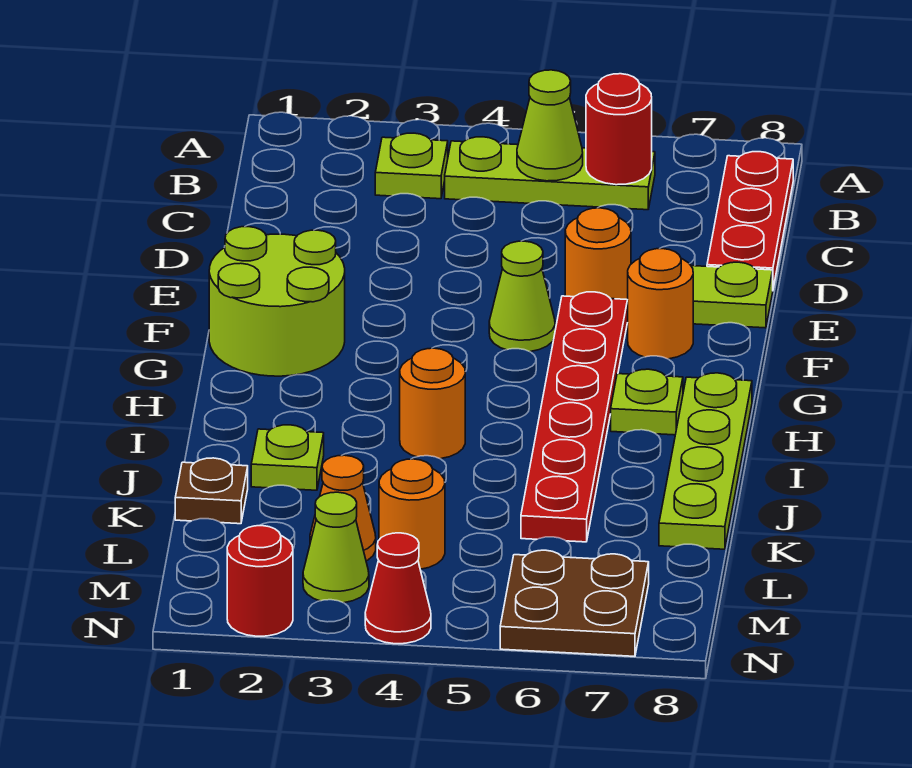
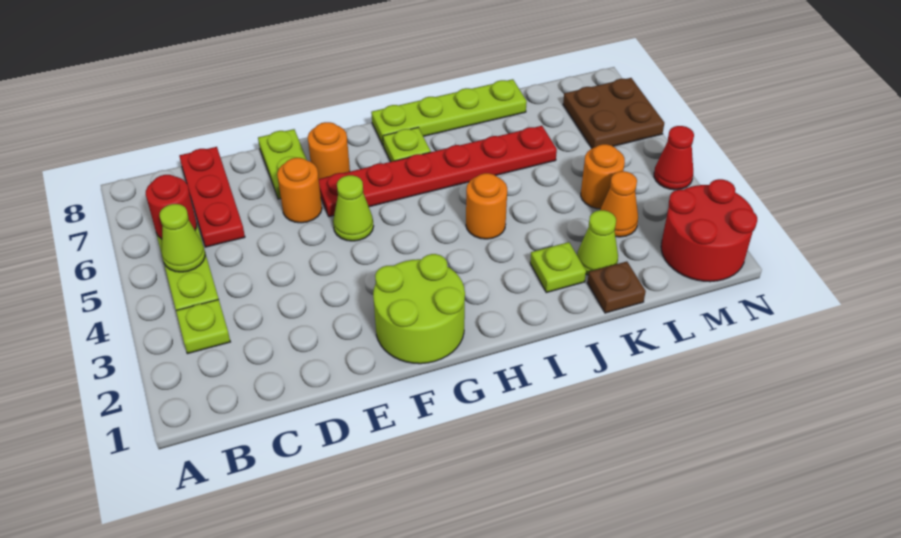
red 1x3 plate [707,152,793,288] -> red 1x3 plate turned to [179,147,245,247]
lime 1x1 cone [303,492,369,603] -> lime 1x1 cone moved to [577,210,618,275]
red 1x1 round brick [227,526,293,636] -> red 2x2 round brick [661,179,757,282]

